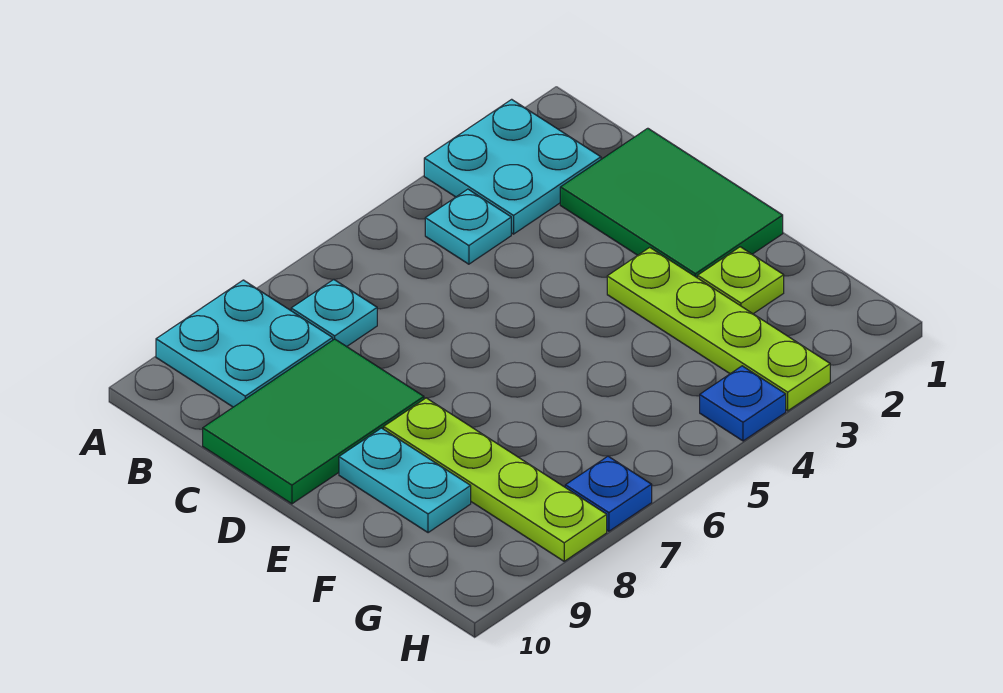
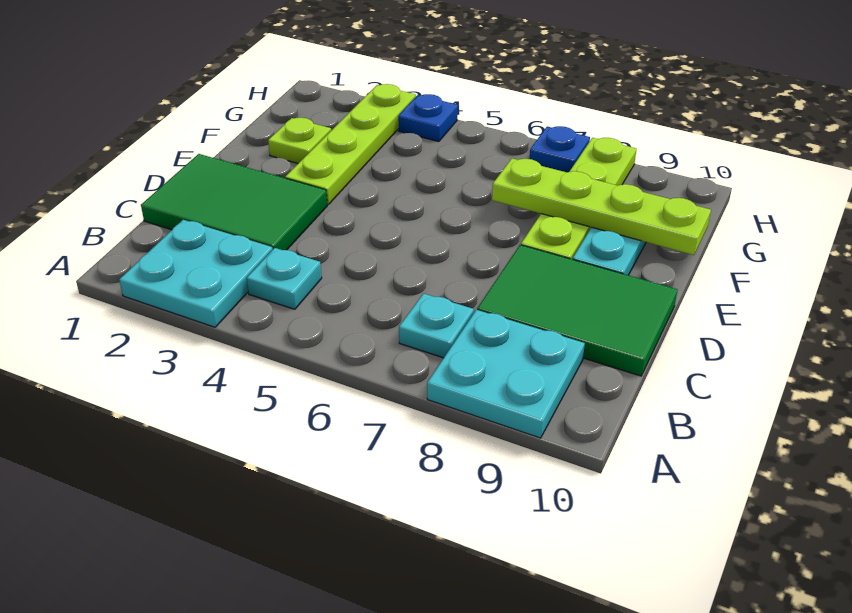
green 2x3 tile [560,128,783,278] -> green 2x3 tile turned to [141,154,327,250]
none -> lime 1x4 plate [492,158,711,255]

